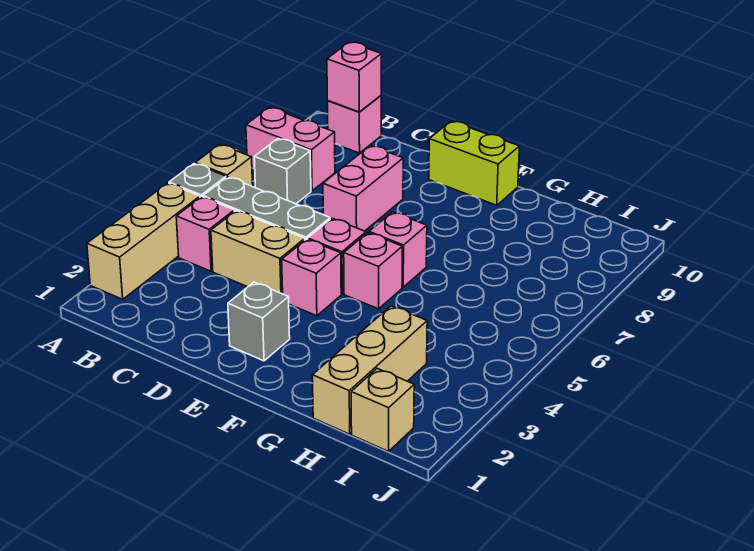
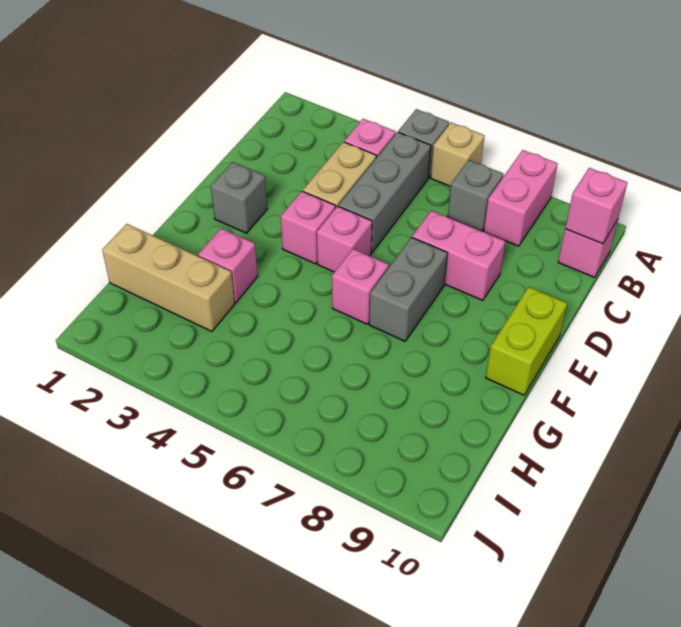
tan 1x3 brick [87,183,200,299] -> none
none -> grey 1x2 brick [369,237,447,341]
pink 1x1 brick [344,233,402,309] -> pink 1x1 brick moved to [198,228,258,303]
tan 1x1 brick [351,369,414,451] -> none

